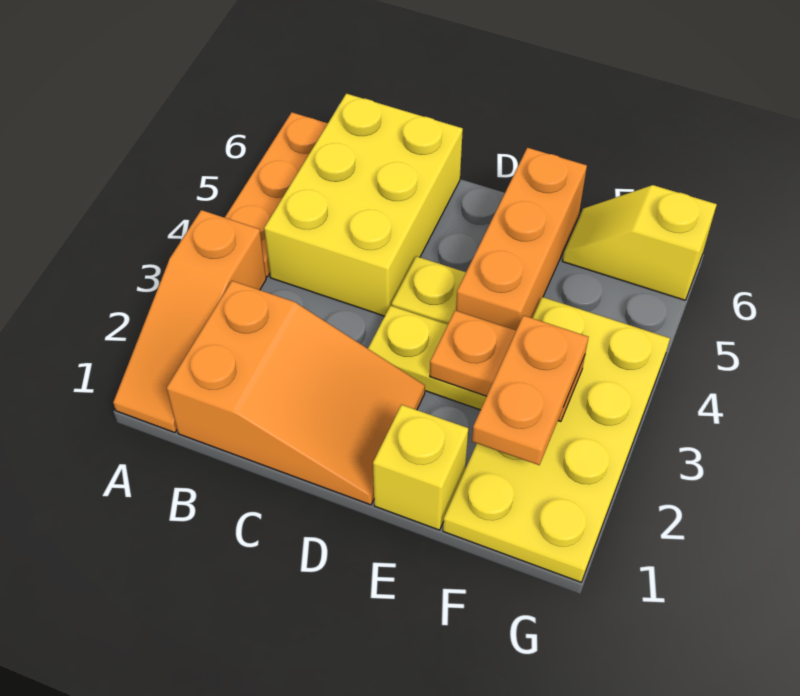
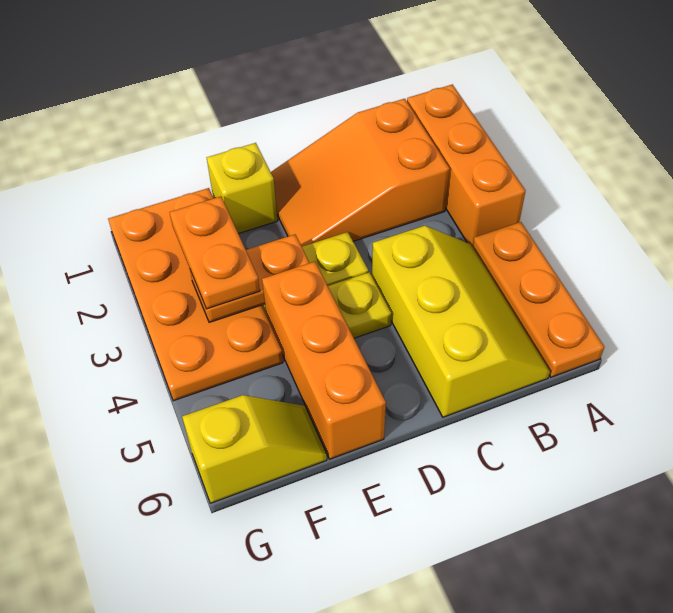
orange 1x3 slope [113,210,266,433] -> orange 1x3 brick [407,84,525,247]
yellow 2x3 brick [264,94,463,316] -> yellow 2x3 slope [372,226,550,417]
yellow 2x4 plate [443,297,670,582] -> orange 2x4 plate [108,188,283,401]

